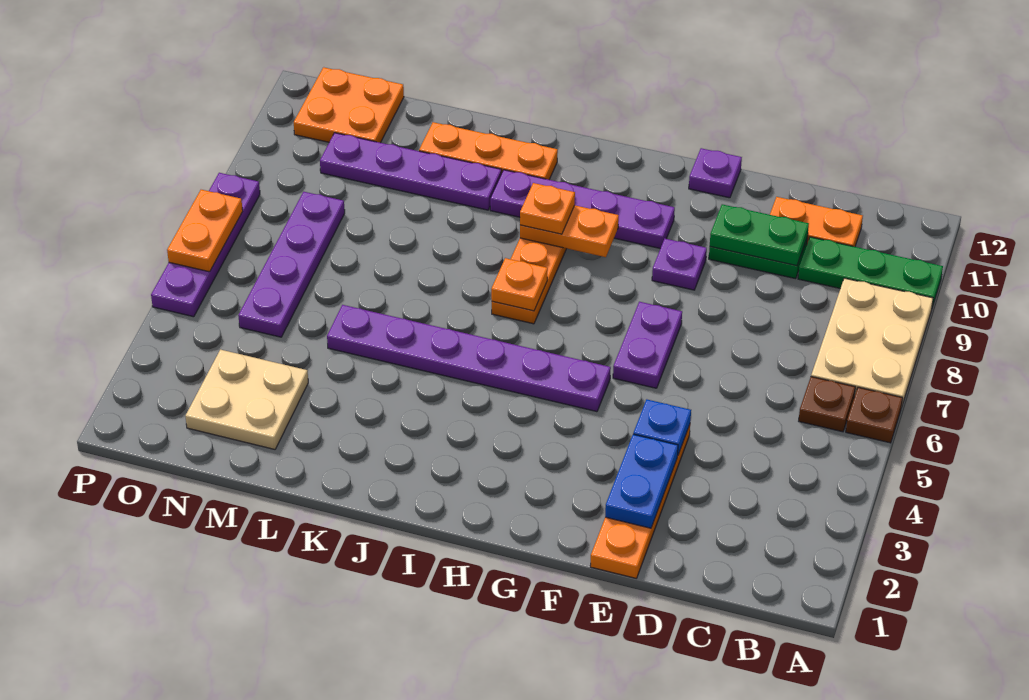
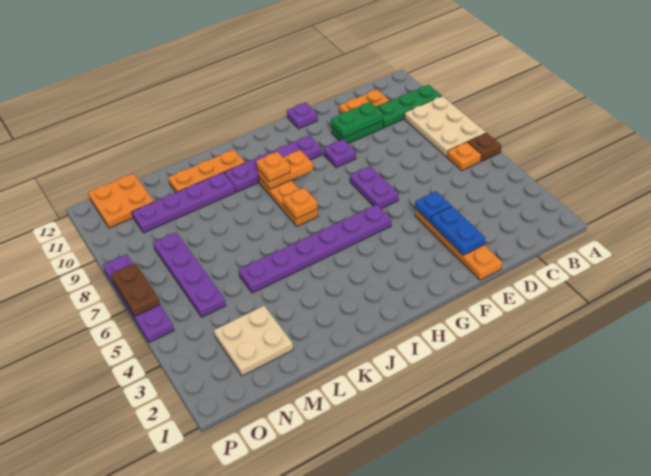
brown 1x1 plate [799,377,855,432] -> orange 1x1 plate [447,142,482,171]
orange 1x2 plate [167,190,243,272] -> brown 1x2 plate [111,263,160,316]

